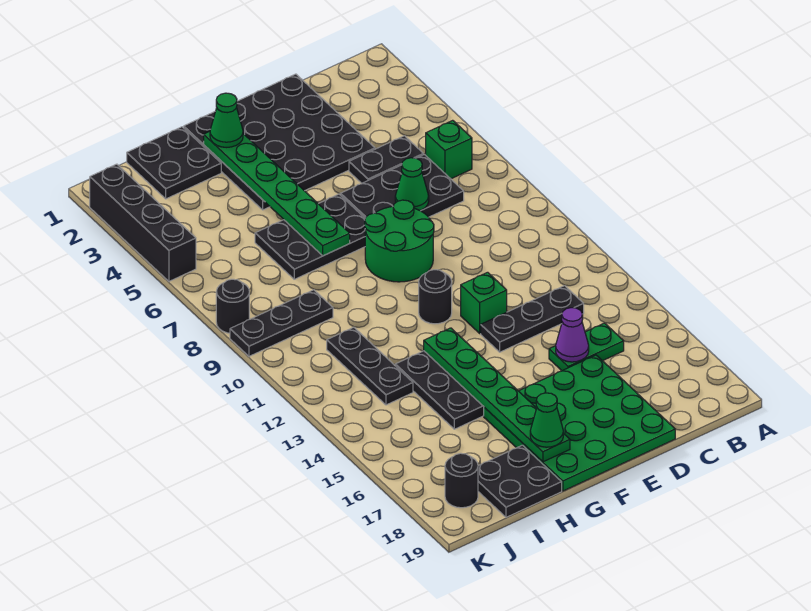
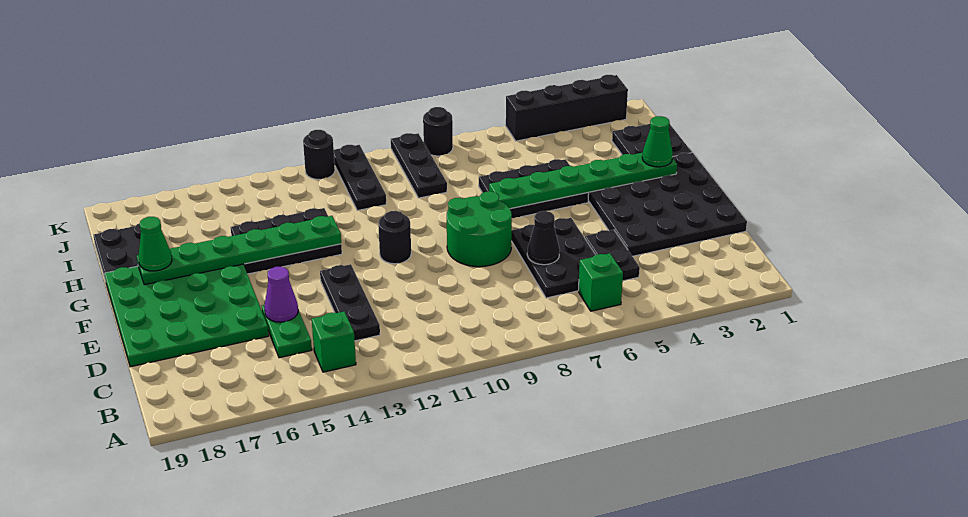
green 1x1 cone [395,158,429,211] -> black 1x1 cone [527,211,560,265]
green 1x1 brick [461,272,507,333] -> green 1x1 brick moved to [312,311,356,372]
black 2x3 plate [255,194,365,279] -> black 2x3 plate turned to [479,159,589,219]
black 1x3 plate [327,327,413,405] -> black 1x3 plate turned to [334,145,386,211]
black 1x1 round brick [445,453,478,508] -> black 1x1 round brick moved to [303,130,335,179]

